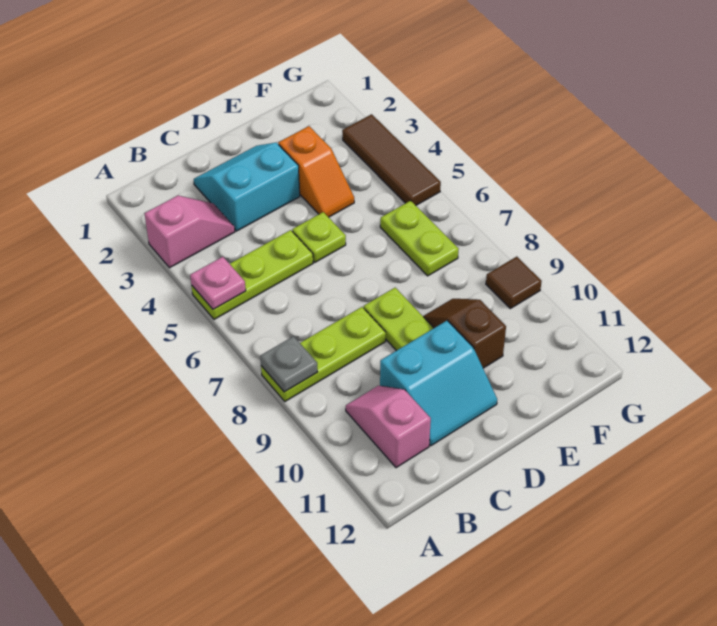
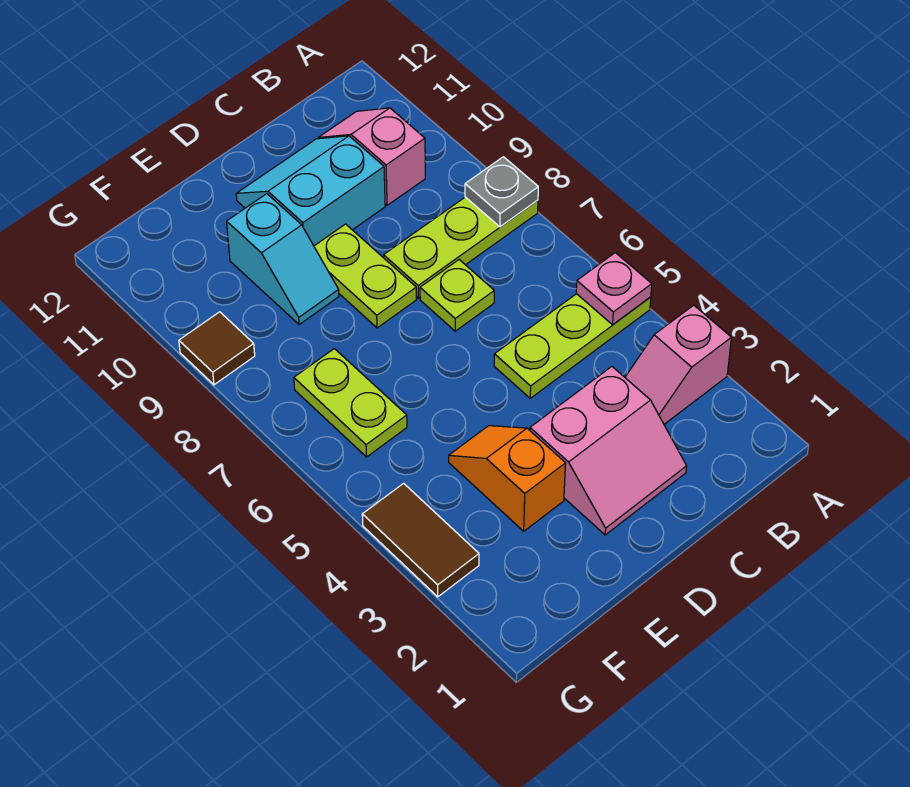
pink 1x2 slope [346,386,431,468] -> pink 1x2 slope turned to [318,108,425,205]
cyan 2x2 slope [194,143,300,231] -> pink 2x2 slope [530,367,687,535]
lime 1x1 plate [292,212,346,262] -> lime 1x1 plate moved to [420,260,494,331]
brown 1x2 slope [423,299,506,368] -> cyan 1x2 slope [227,194,339,325]
brown 1x3 tile [342,114,441,205] -> brown 1x2 tile [362,483,479,597]

